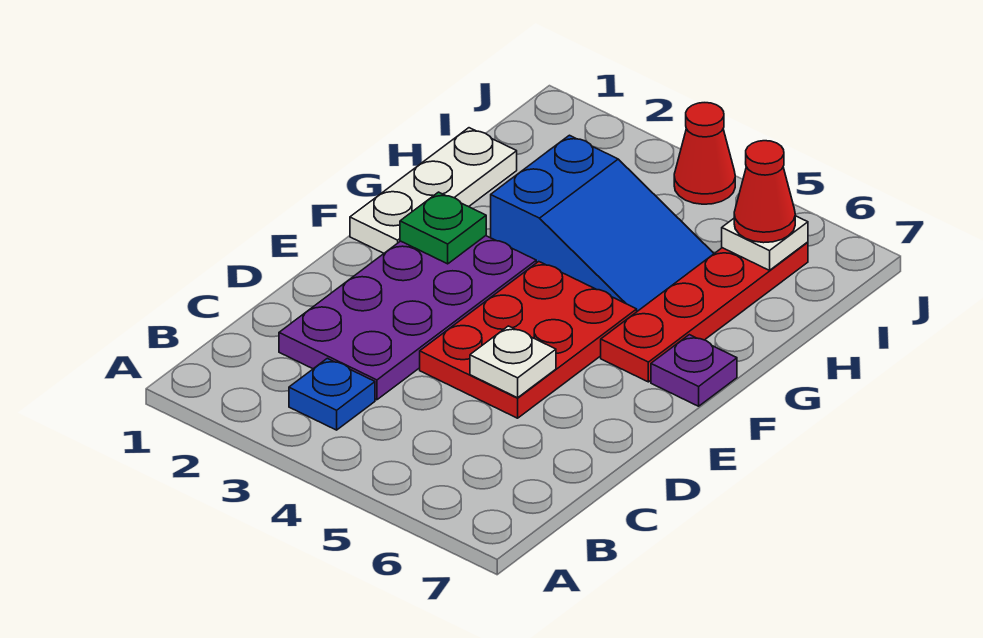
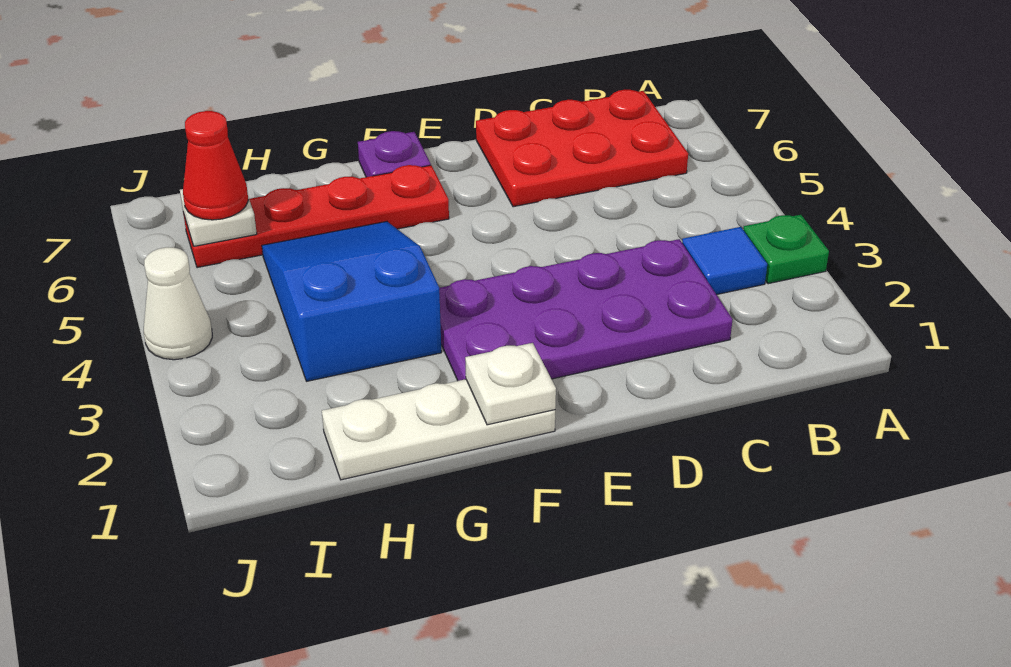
blue 1x1 plate [289,358,375,430] -> blue 1x1 tile [682,227,767,295]
red 2x3 plate [420,262,637,418] -> red 2x3 plate moved to [476,90,688,207]
white 1x1 plate [470,326,556,398] -> white 1x1 plate moved to [465,343,556,425]
green 1x1 plate [400,192,486,264] -> green 1x1 plate moved to [743,215,829,284]
red 1x1 cone [674,103,735,204] -> white 1x1 cone [144,247,212,360]

